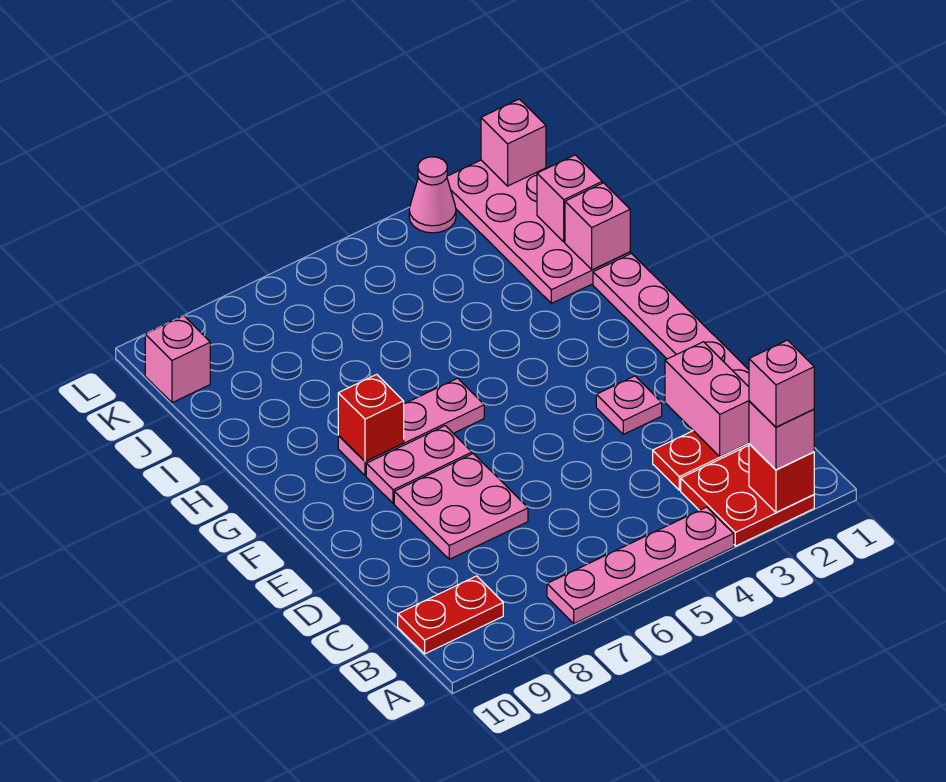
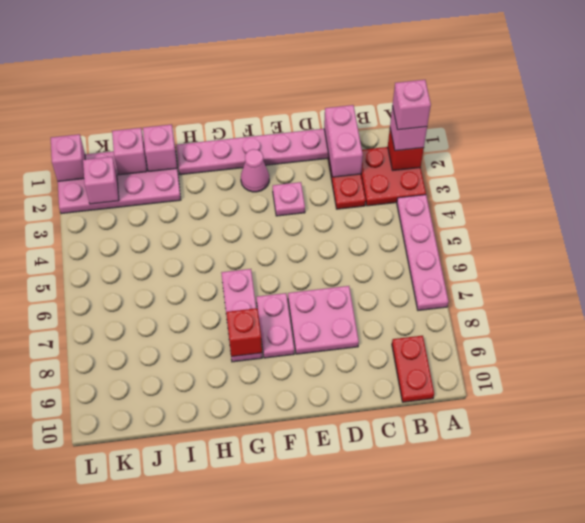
pink 1x2 brick [665,342,749,457] -> pink 1x2 brick turned to [324,105,363,177]
pink 1x1 brick [145,316,210,403] -> pink 1x1 brick moved to [83,157,119,204]
pink 1x1 cone [409,157,456,233] -> pink 1x1 cone moved to [241,149,269,192]

